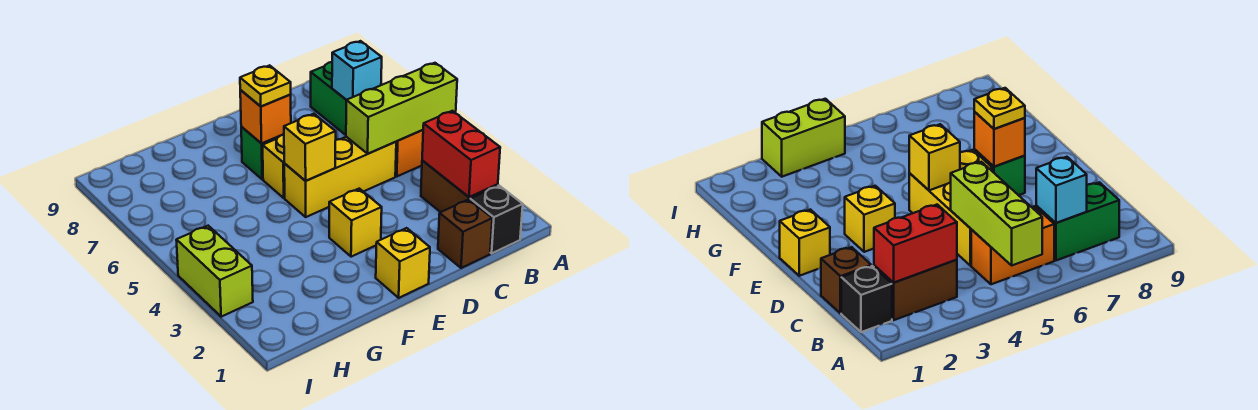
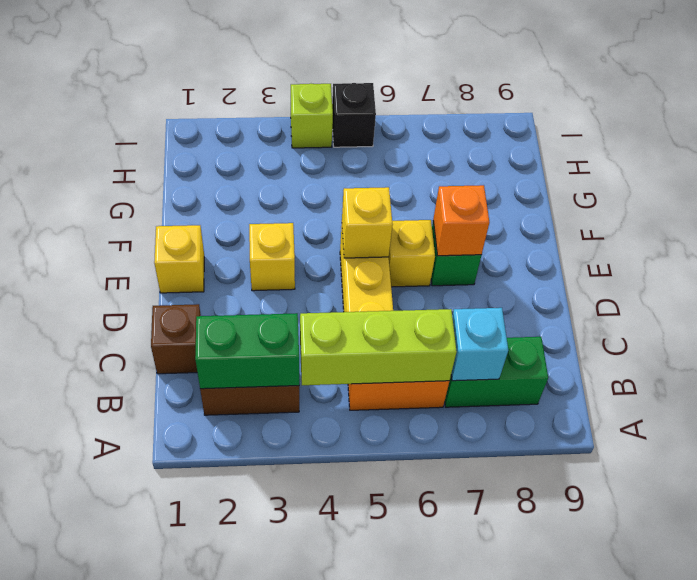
lime 1x3 brick [346,63,457,154] -> lime 1x3 brick turned to [300,309,457,385]
black 1x1 brick [470,186,523,253] -> black 1x1 brick moved to [332,83,376,147]
red 1x2 brick [422,111,500,197] -> green 1x2 brick [195,313,299,389]
yellow 1x1 plate [240,65,291,106] -> none
lime 1x2 brick [176,226,253,317] -> lime 1x1 brick [291,84,333,148]

